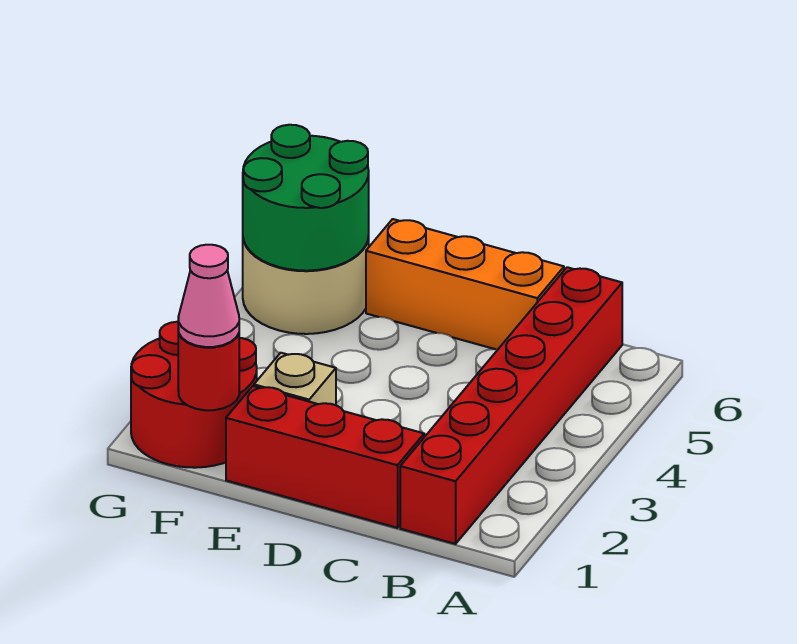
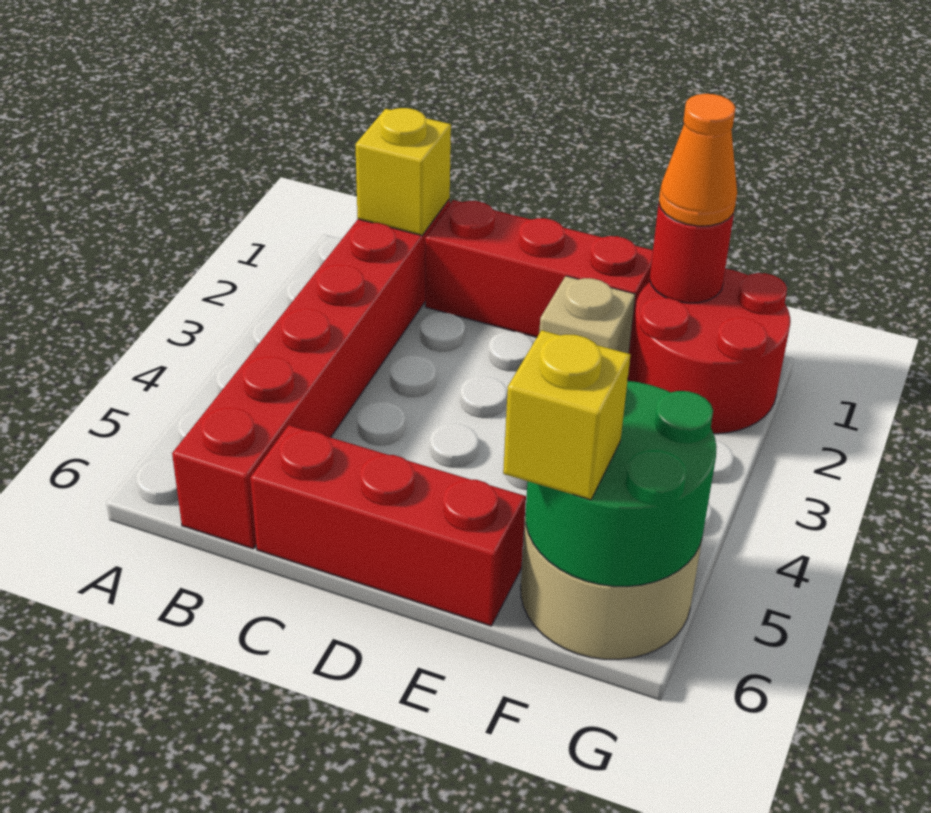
none -> yellow 1x1 brick [355,108,451,235]
orange 1x3 brick [366,219,564,349] -> red 1x3 brick [250,425,526,626]
pink 1x1 cone [178,245,239,347] -> orange 1x1 cone [659,94,737,226]
none -> yellow 1x1 brick [503,330,630,500]

